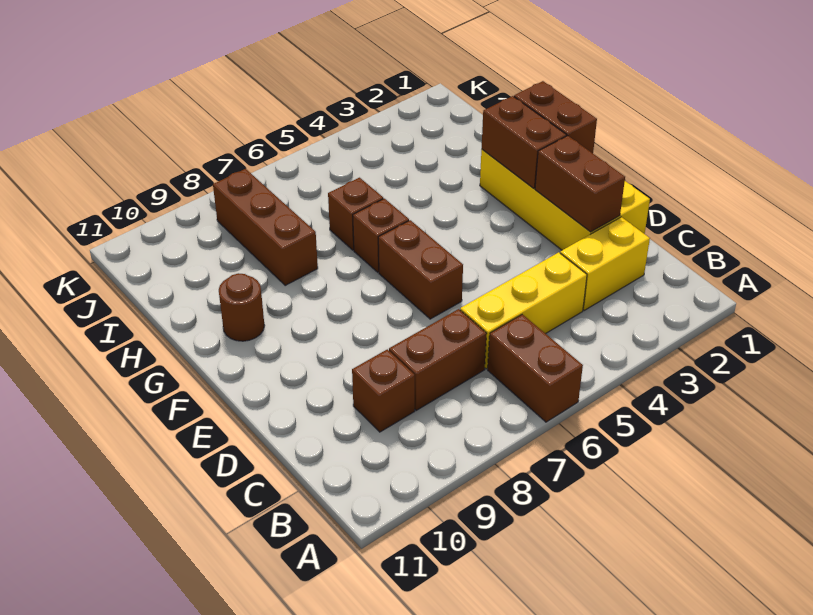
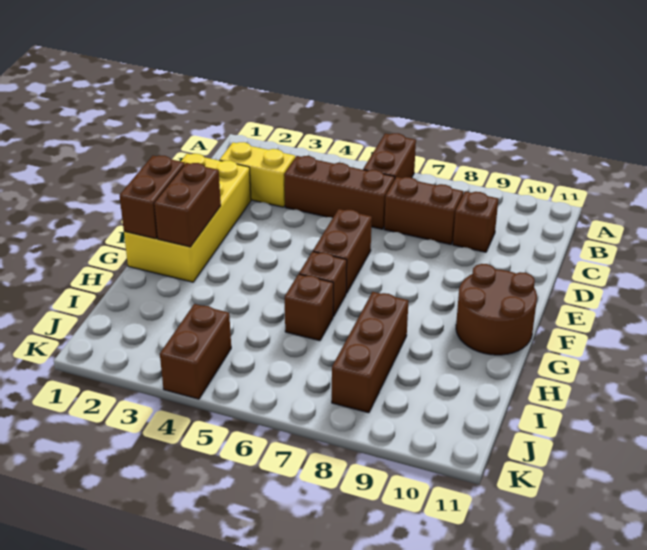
yellow 1x3 brick [460,252,587,369] -> brown 1x3 brick [284,156,395,229]
brown 1x2 brick [535,136,625,232] -> brown 1x2 brick moved to [160,304,231,399]
brown 1x1 round brick [219,273,265,341] -> brown 2x2 round brick [456,264,537,355]

